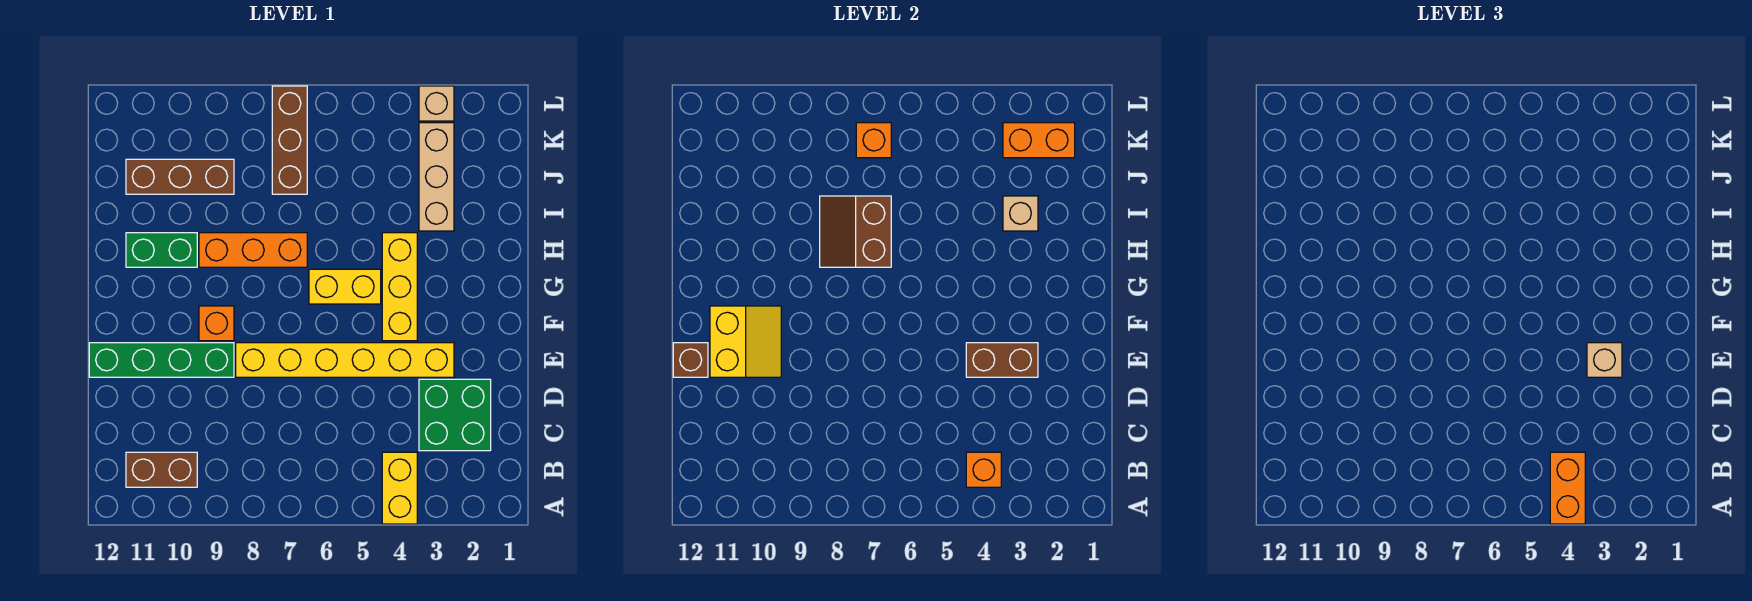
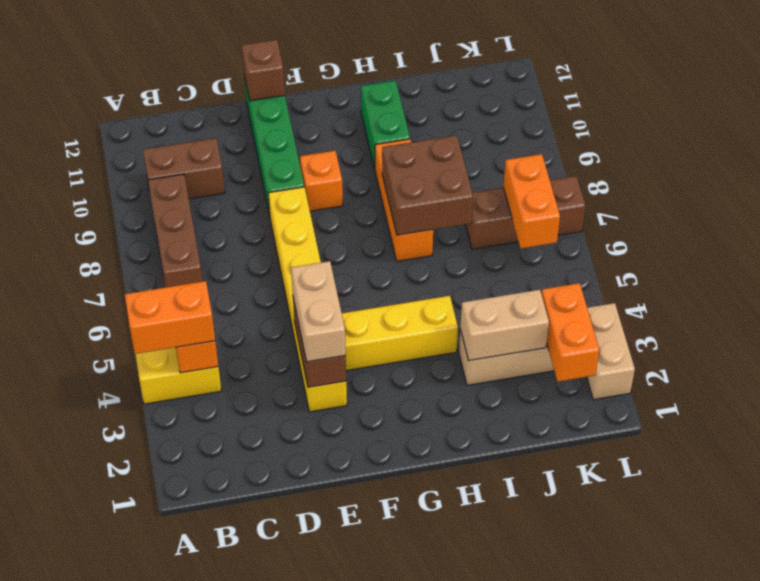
brown 1x2 brick [126,452,197,487] -> brown 1x2 brick turned to [143,138,225,199]
green 2x2 brick [419,379,491,451] -> none
tan 1x1 brick [1587,343,1622,377] -> tan 1x2 brick [291,261,346,362]
yellow 2x2 slope [710,306,781,377] -> none
yellow 1x2 brick [309,269,381,304] -> none
brown 2x2 slope [820,196,891,267] -> brown 2x2 brick [382,135,473,235]
tan 1x1 brick [1003,196,1038,231] -> tan 1x2 brick [460,290,549,361]
brown 1x3 brick [126,159,234,194] -> brown 1x3 brick moved to [148,174,203,287]
orange 1x1 brick [856,123,891,158] -> orange 1x2 brick [503,154,560,248]
tan 1x1 brick [419,86,454,121] -> tan 1x2 brick [587,303,635,400]

